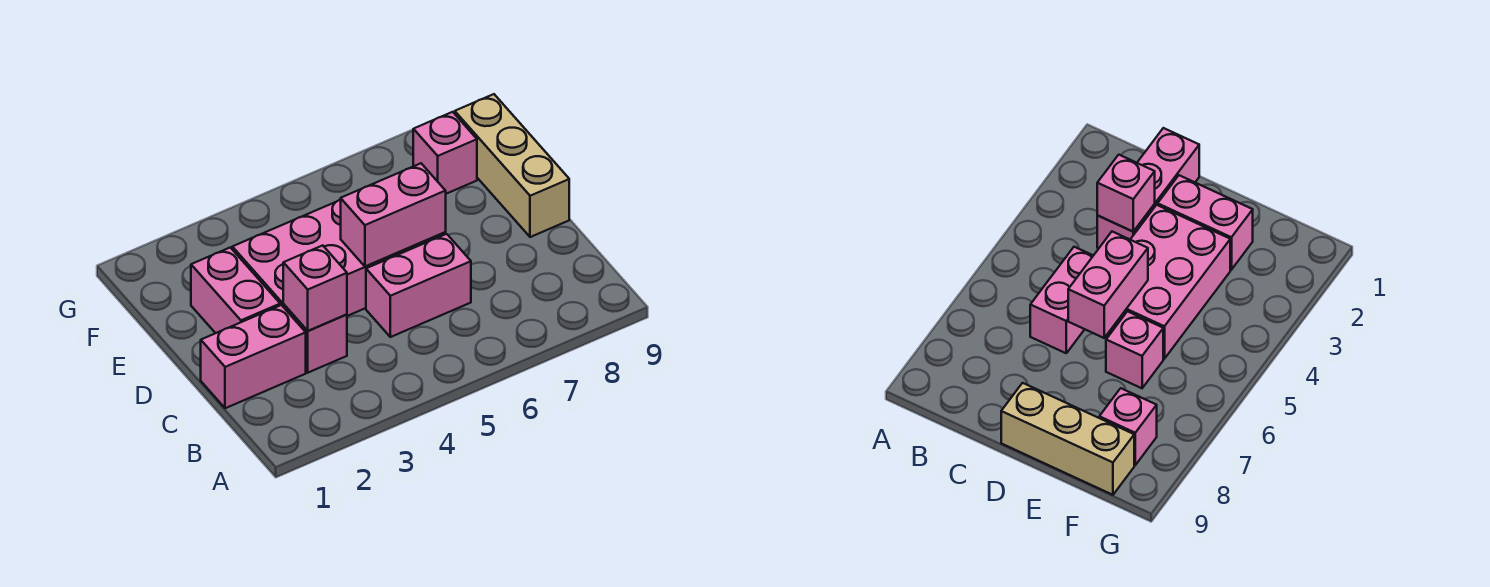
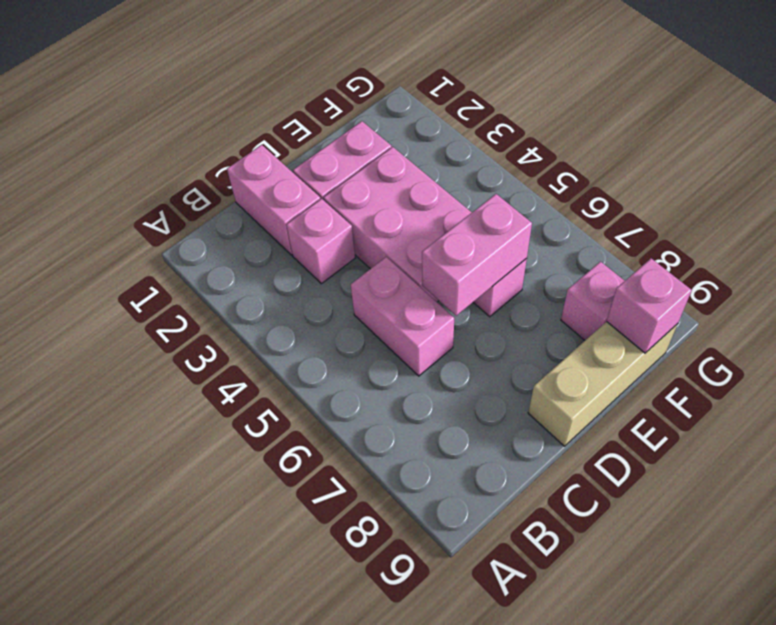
pink 1x1 brick [283,245,347,331] -> pink 1x1 brick moved to [607,258,692,353]
pink 1x2 brick [341,163,446,267] -> pink 1x2 brick turned to [422,194,532,316]

